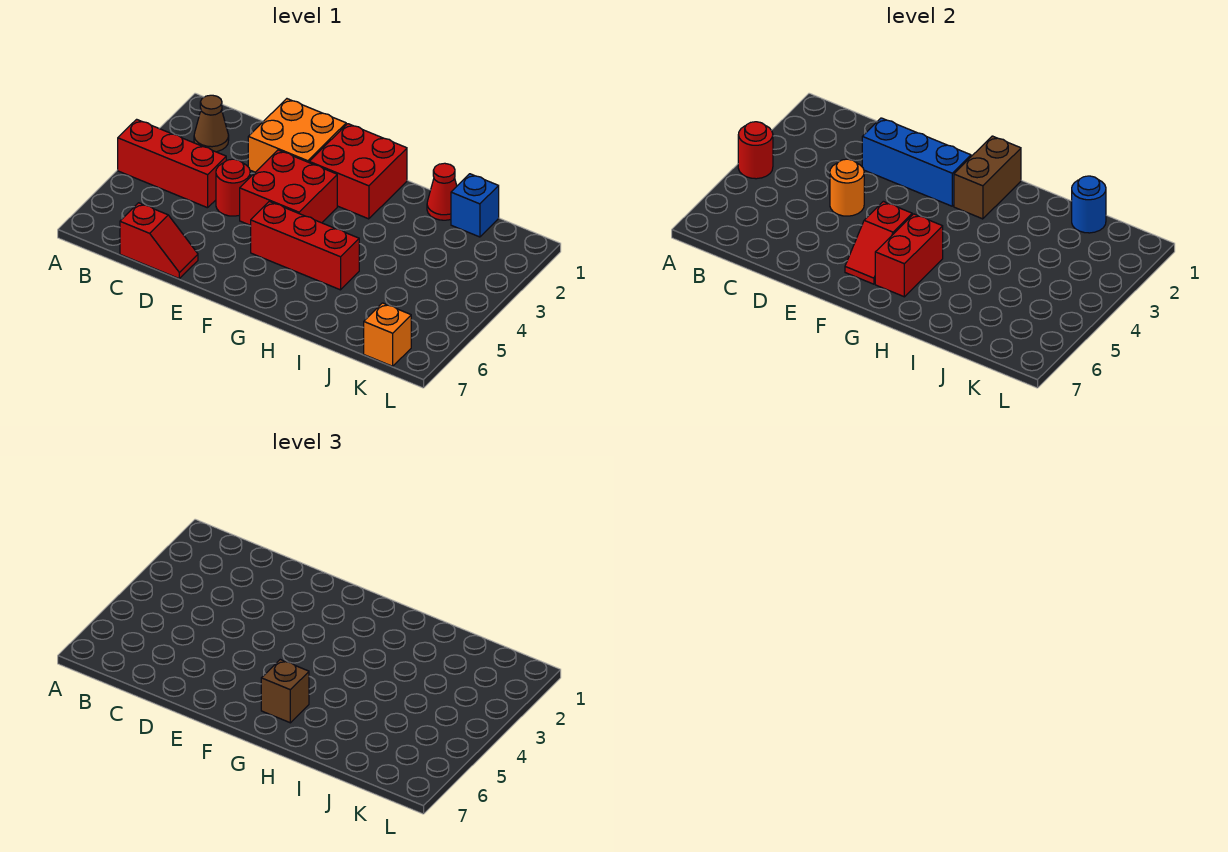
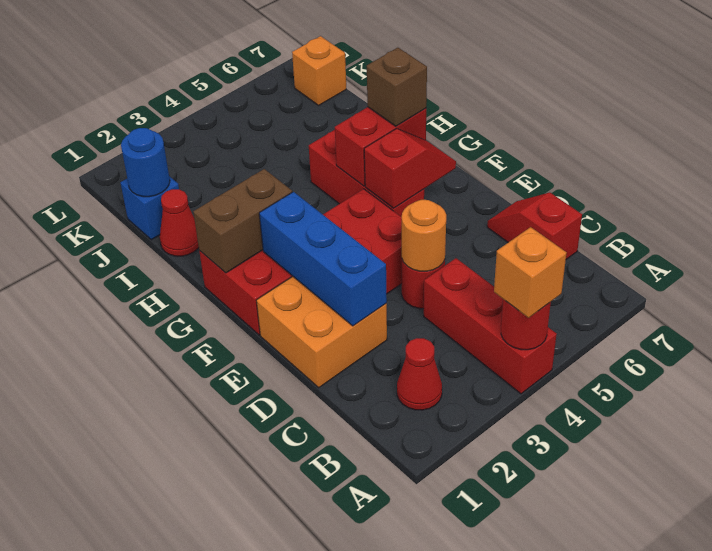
none -> orange 1x1 brick [494,227,566,318]
brown 1x1 cone [194,95,229,152] -> red 1x1 cone [397,338,442,410]

